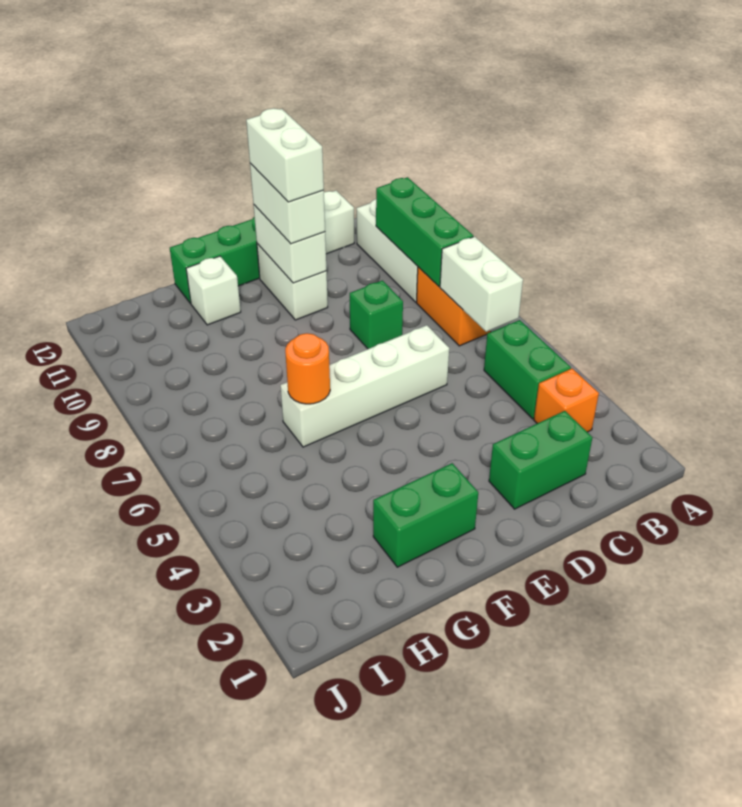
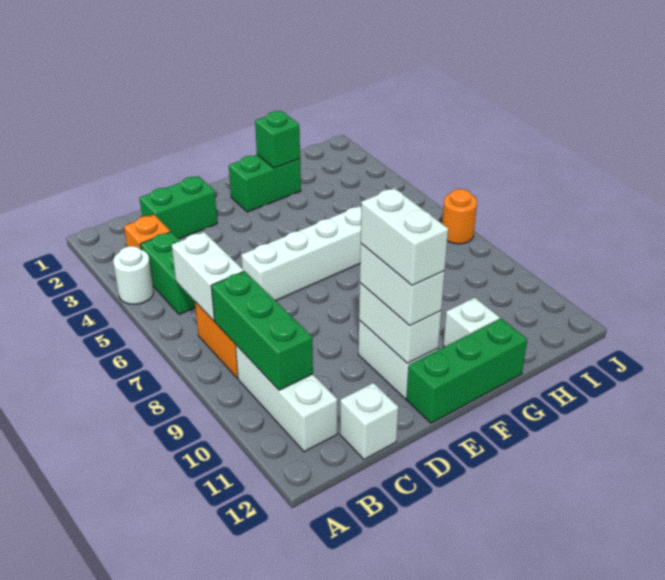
none -> white 1x1 round brick [113,246,154,304]
green 1x1 brick [350,280,403,349] -> green 1x1 brick moved to [255,111,300,168]
orange 1x1 round brick [285,333,330,404] -> orange 1x1 round brick moved to [442,189,477,244]

